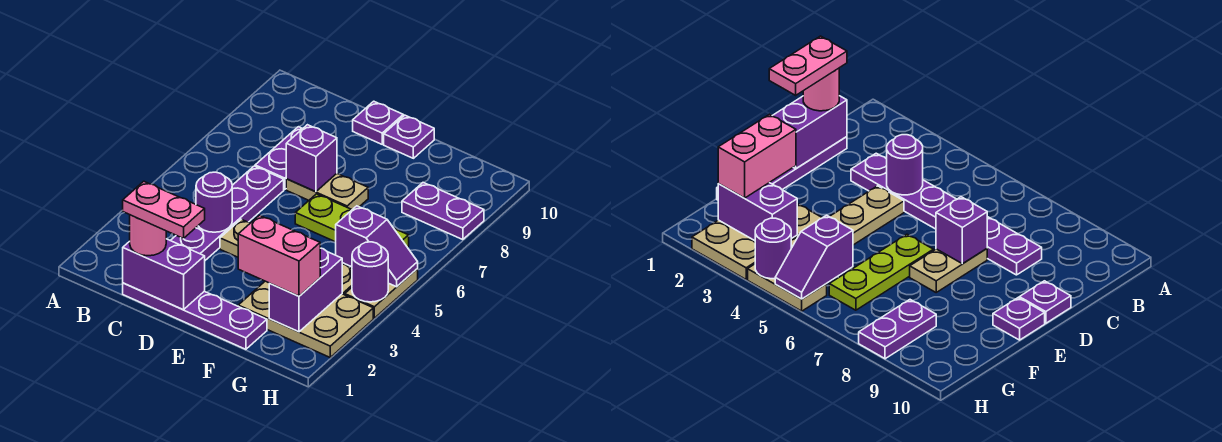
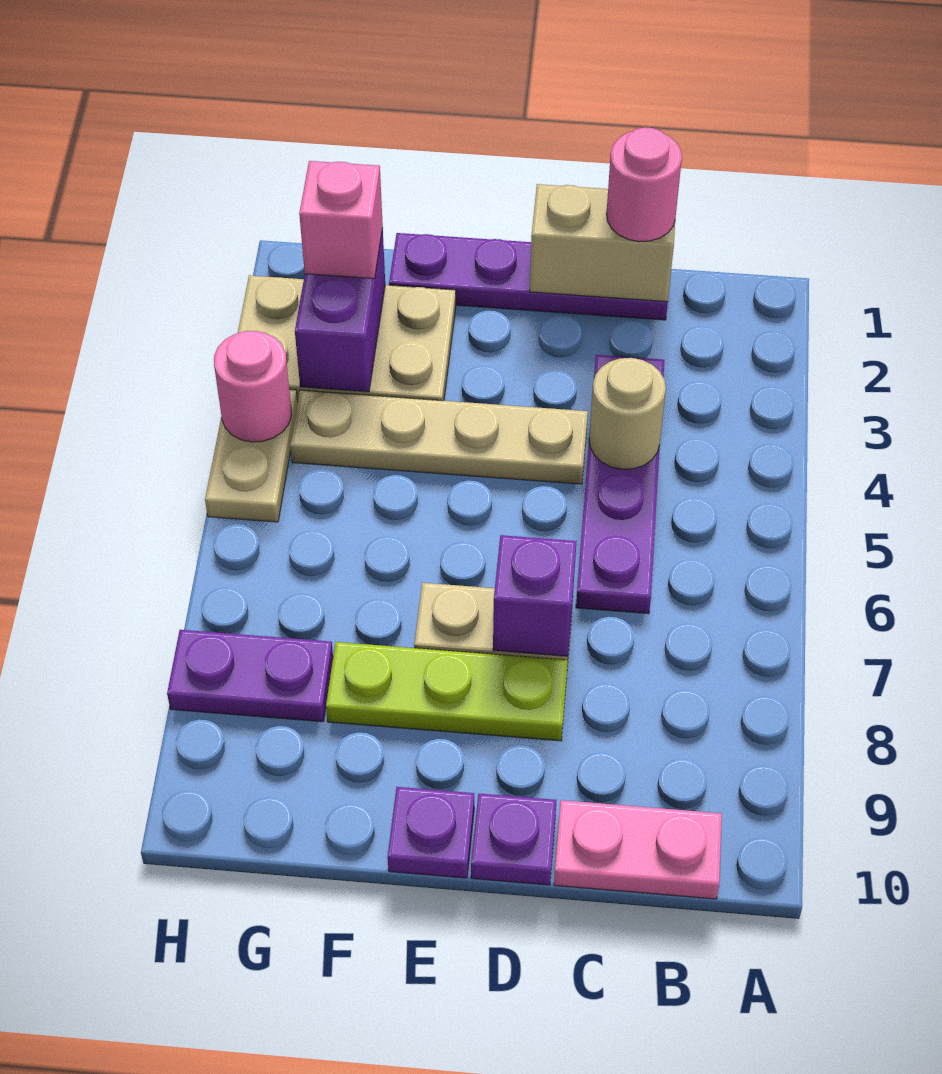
purple 1x2 brick [123,239,205,310] -> tan 1x2 brick [530,184,675,302]
pink 1x2 plate [123,181,205,239] -> pink 1x2 plate moved to [554,800,722,899]
purple 1x1 round brick [196,172,232,232] -> tan 1x1 round brick [589,358,666,469]
purple 1x2 plate [255,127,303,190] -> none
lime 1x3 plate [295,194,409,247] -> lime 1x3 plate moved to [326,642,568,741]
pink 1x2 brick [238,215,320,296] -> pink 1x1 brick [299,161,383,279]
purple 1x2 slope [336,206,418,287] -> none
purple 1x1 round brick [352,242,388,302] -> pink 1x1 round brick [214,331,291,442]

